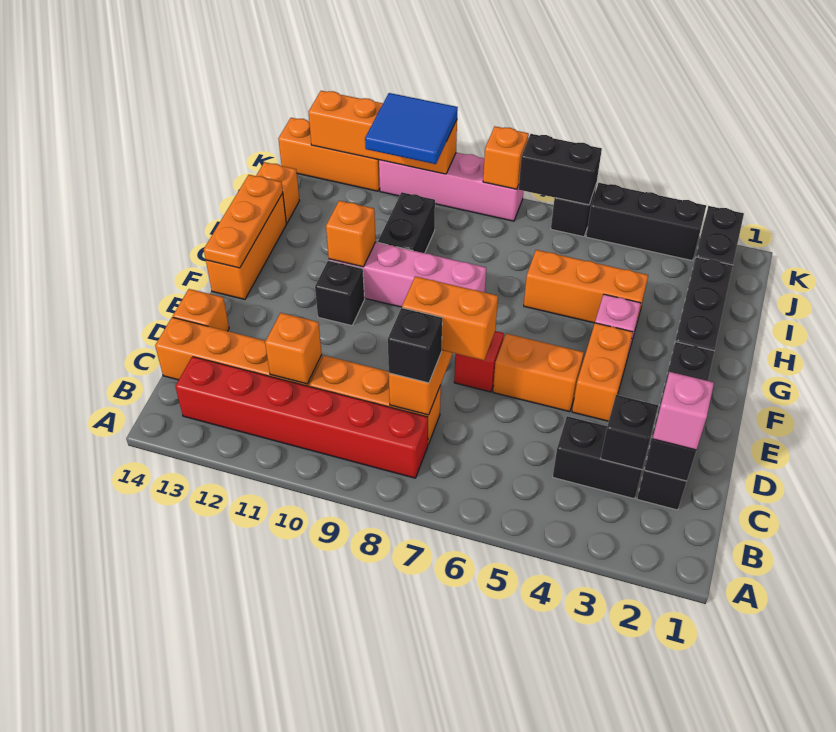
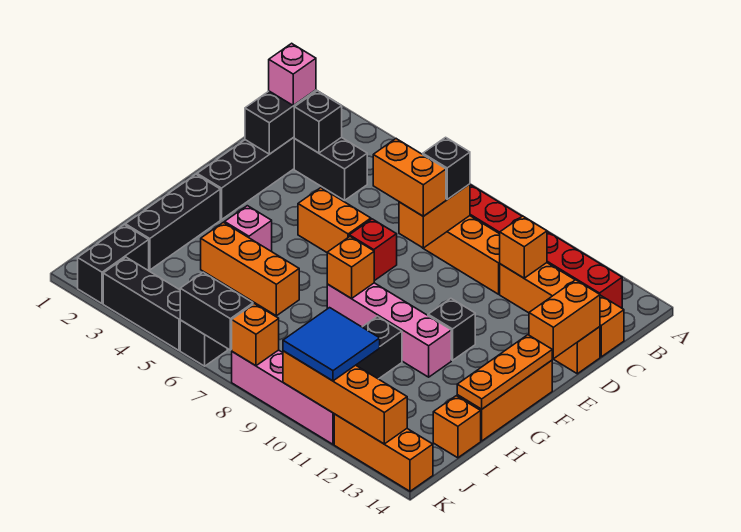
orange 1x2 brick [572,323,633,421] -> orange 1x2 brick moved to [529,280,600,359]
orange 1x1 brick [326,201,376,267] -> orange 1x1 brick moved to [327,237,374,299]

